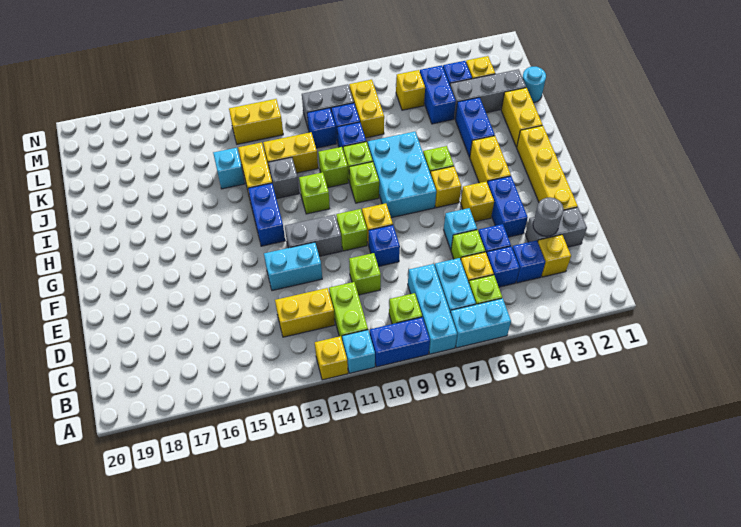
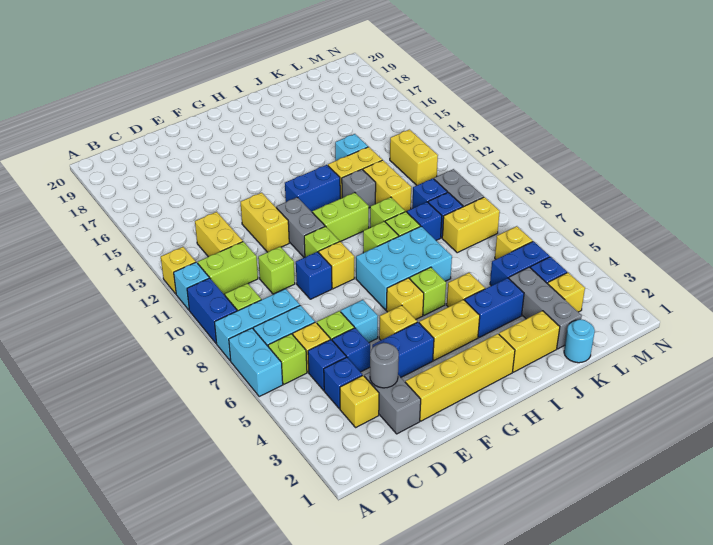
cyan 1x2 brick [264,242,322,291] -> yellow 1x2 brick [241,193,289,252]
lime 1x1 brick [299,172,330,214] -> lime 1x2 brick [312,193,369,242]
none -> yellow 1x1 brick [447,273,485,307]

